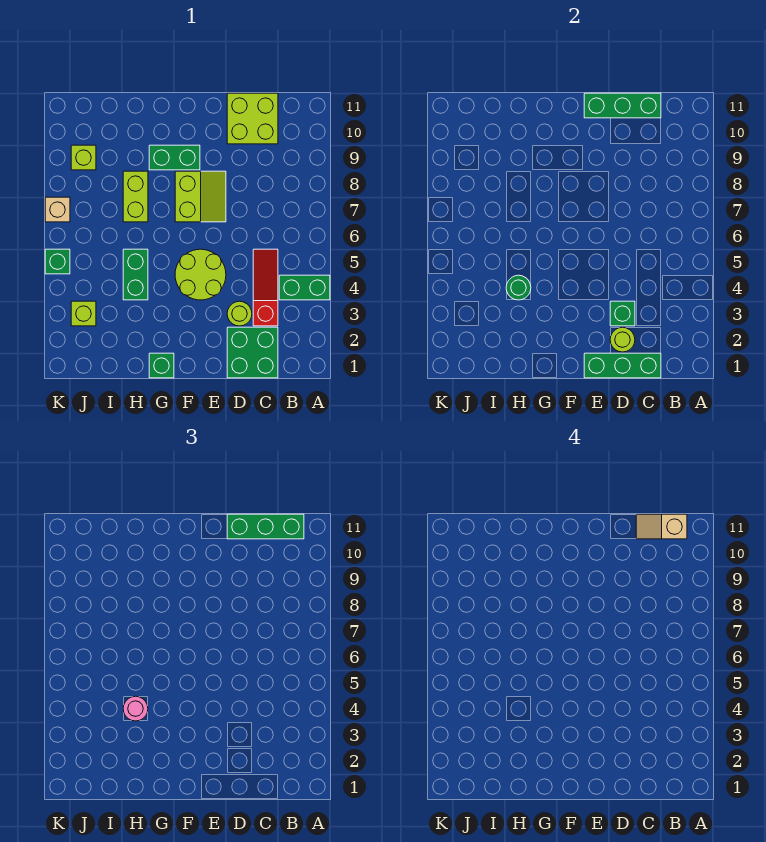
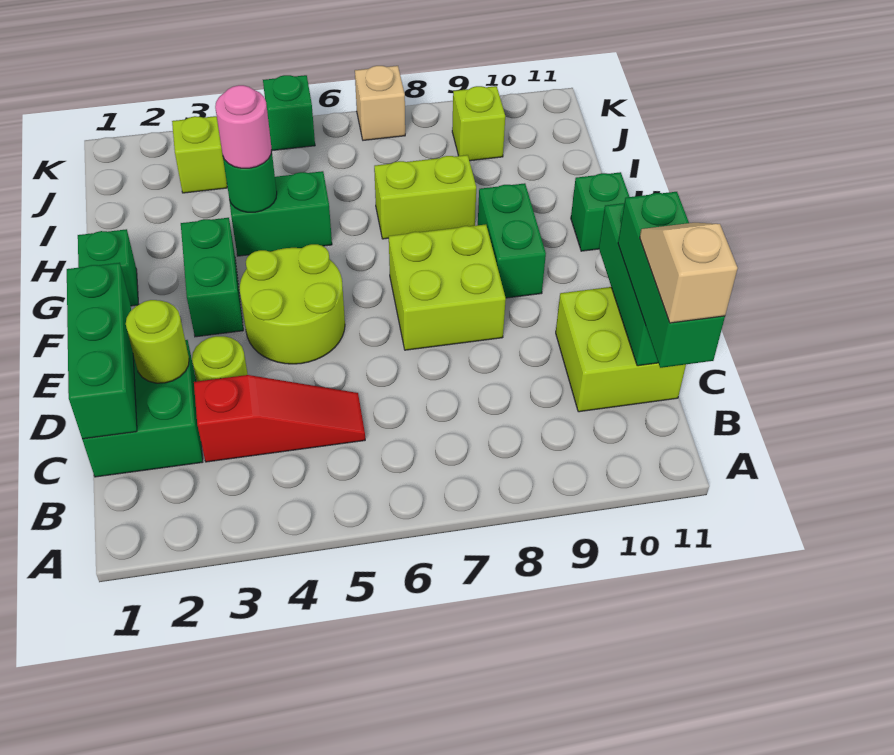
green 1x2 brick [279,275,330,300] -> green 1x2 brick moved to [181,218,243,337]
green 1x1 brick [610,301,635,326] -> green 1x1 brick moved to [571,172,629,251]
lime 2x2 slope [175,171,226,222] -> lime 2x2 brick [389,224,506,350]

